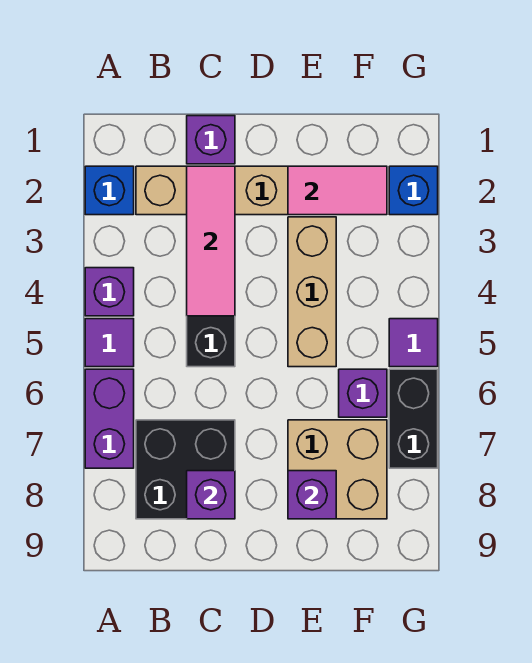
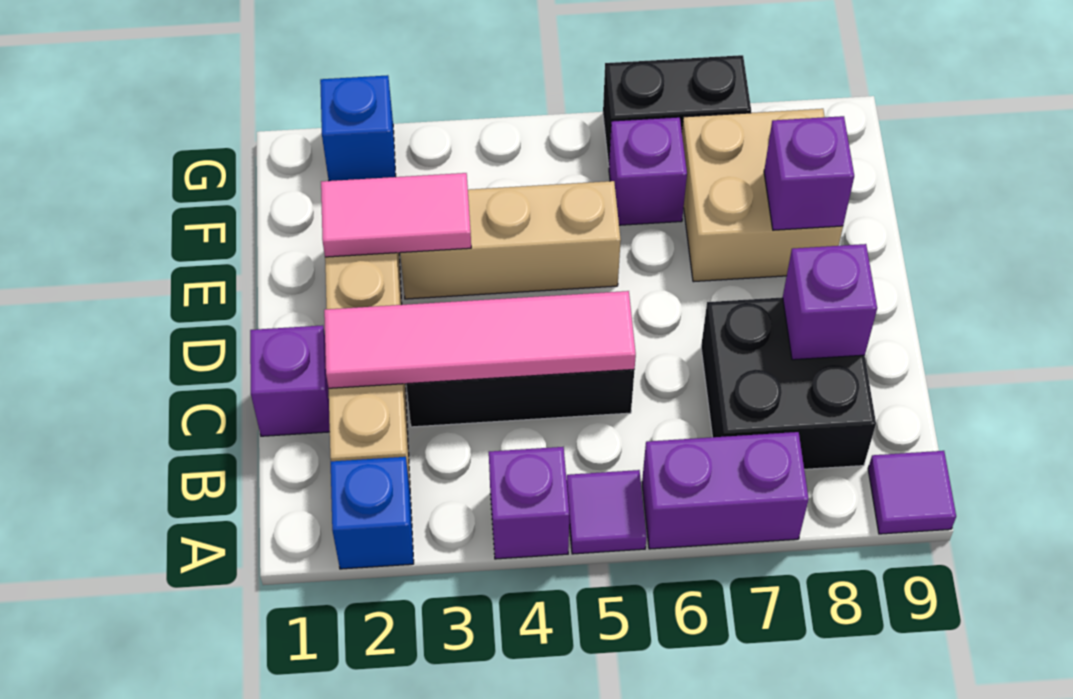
pink 1x3 tile [187,166,235,316] -> pink 1x4 tile [324,291,636,388]
pink 1x2 tile [288,166,387,215] -> pink 1x2 tile turned to [321,173,471,257]
purple 1x1 tile [389,319,438,367] -> purple 1x1 tile moved to [868,451,956,534]

